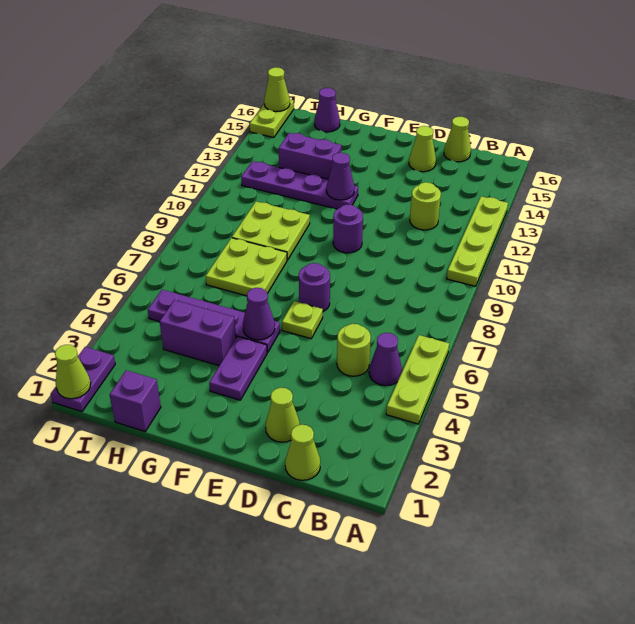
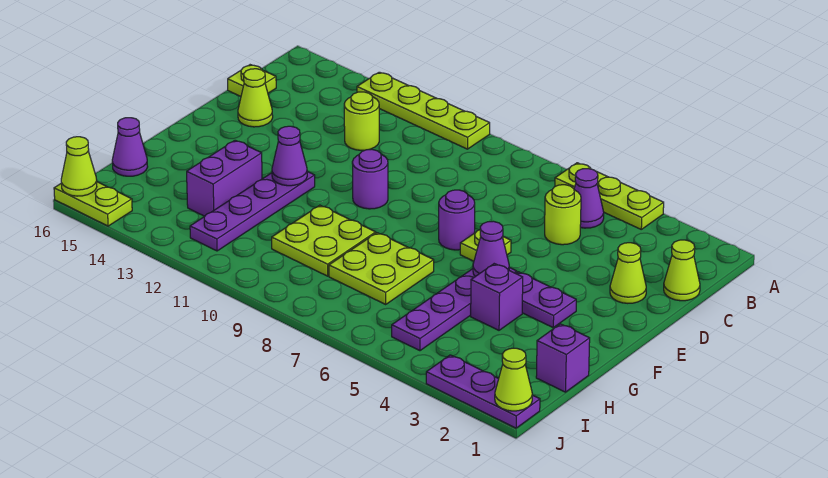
lime 1x1 cone [444,117,471,162] -> lime 1x1 plate [228,65,276,96]
purple 1x2 brick [160,300,236,366] -> purple 1x1 brick [471,264,523,330]
purple 1x2 plate [51,347,115,412] -> purple 1x3 plate [426,355,540,428]

